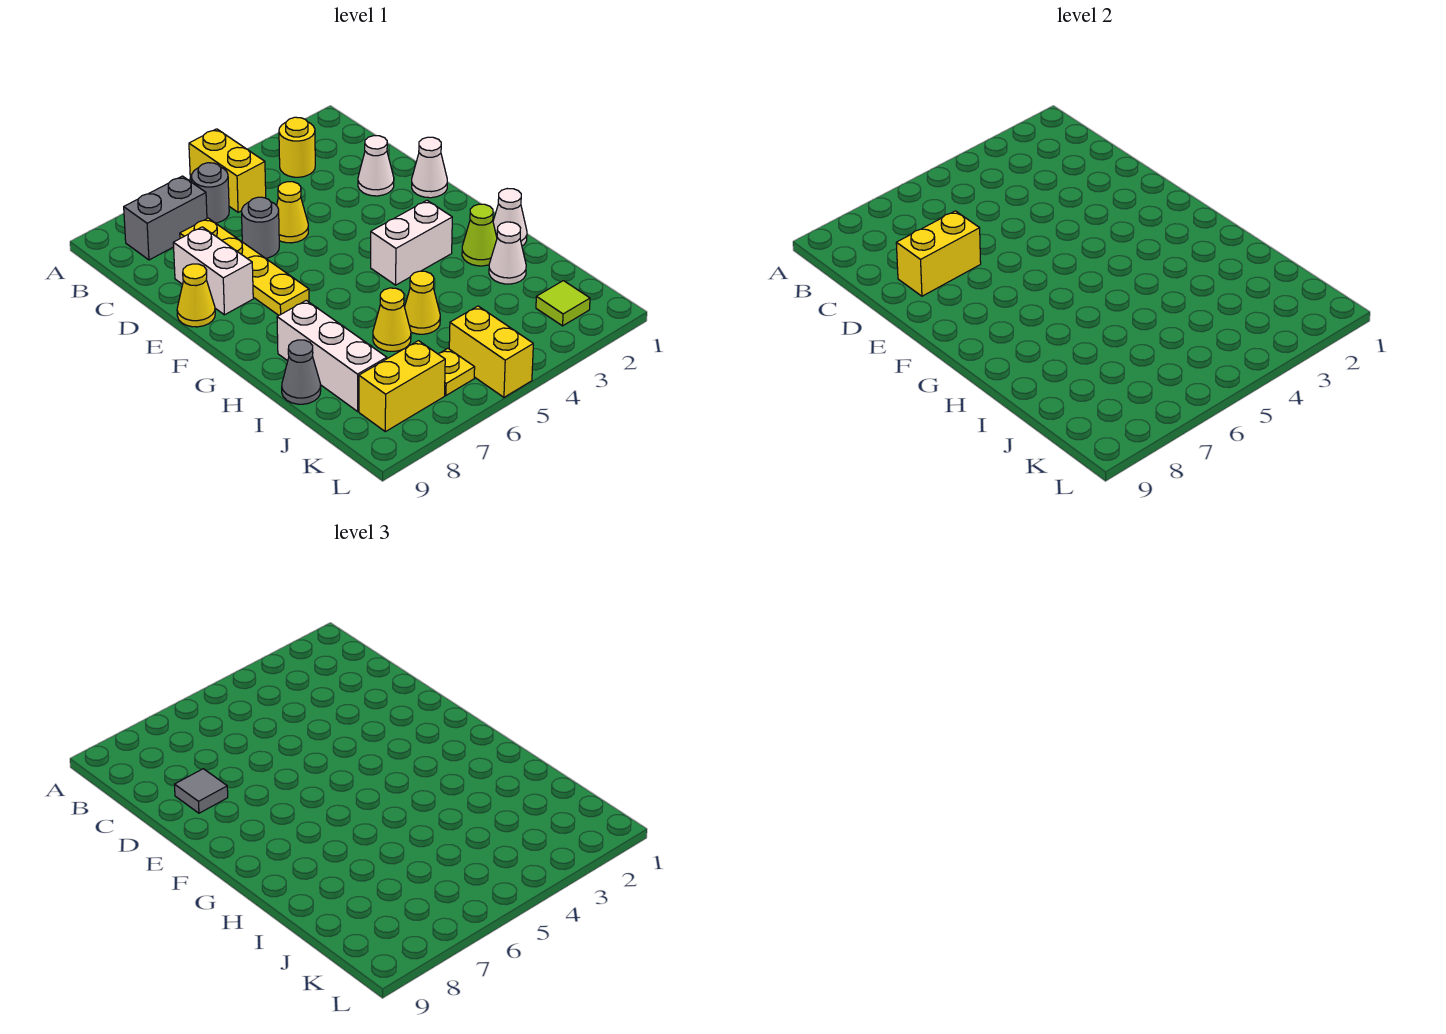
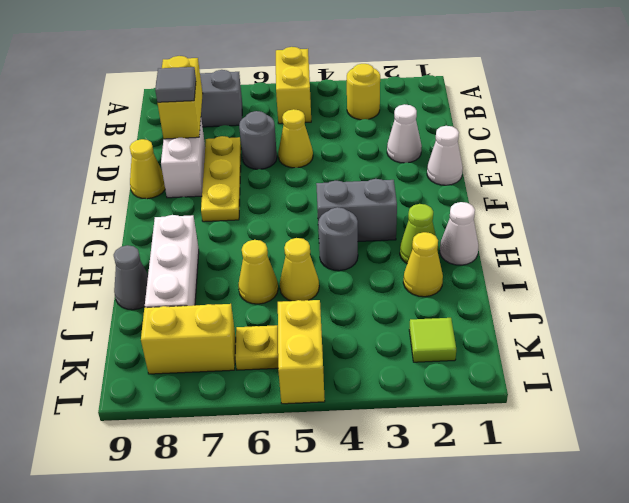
grey 1x1 round brick [191,163,229,223] -> grey 1x1 round brick moved to [318,207,358,271]
yellow 1x4 plate [180,218,309,315] -> yellow 1x3 plate [201,136,241,222]
yellow 1x2 brick [896,211,981,296] -> yellow 1x2 brick turned to [158,56,203,139]
white 1x2 brick [371,200,452,285] -> grey 1x2 brick [316,179,397,241]
white 1x1 cone [489,222,526,284] -> yellow 1x1 cone [403,232,443,297]

